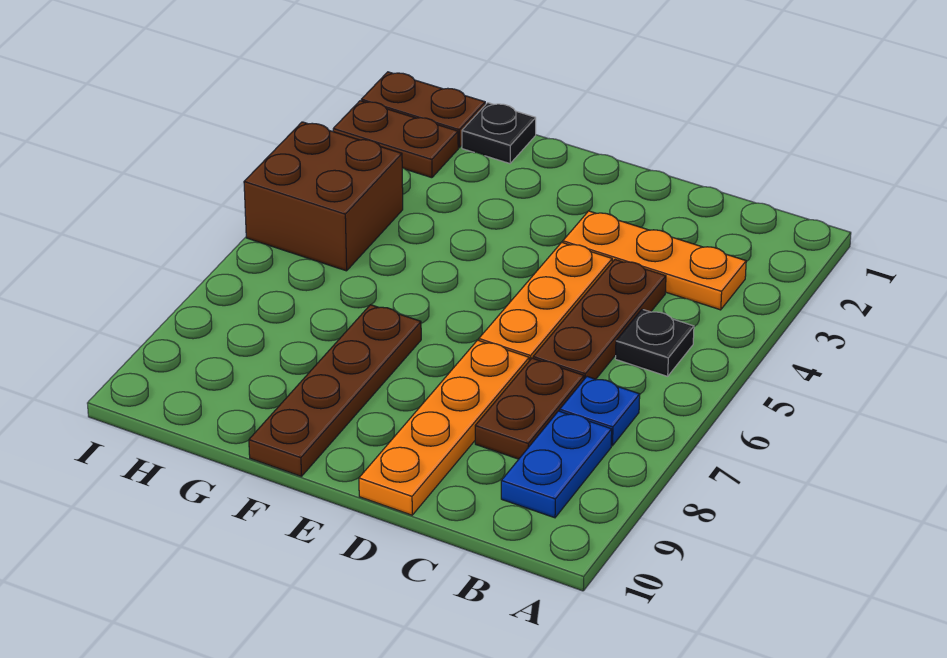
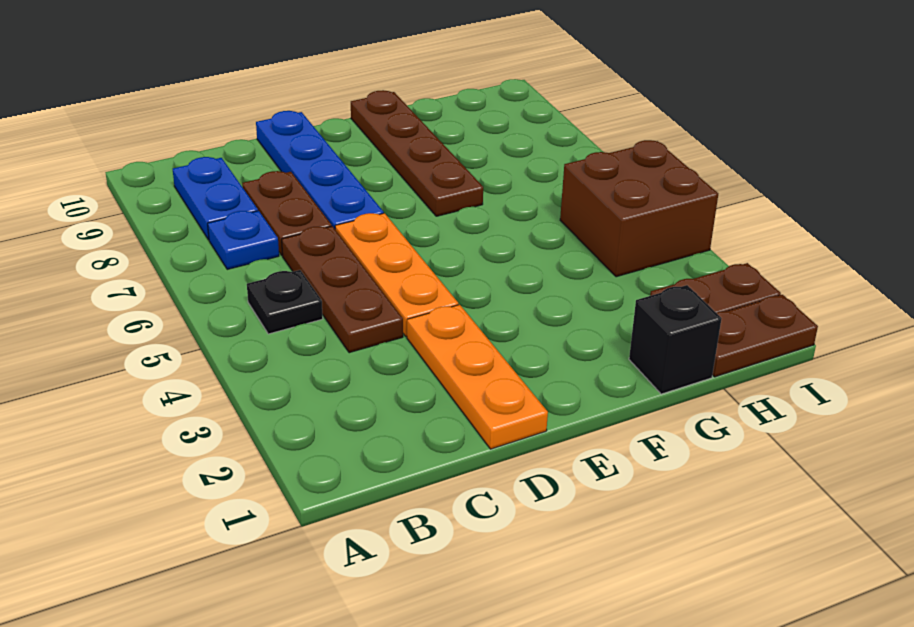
orange 1x3 plate [563,211,746,310] -> orange 1x3 plate turned to [407,305,548,449]
orange 1x4 plate [359,340,529,515] -> blue 1x4 plate [256,111,384,229]
black 1x1 plate [462,103,536,164] -> black 1x1 brick [629,285,722,394]

